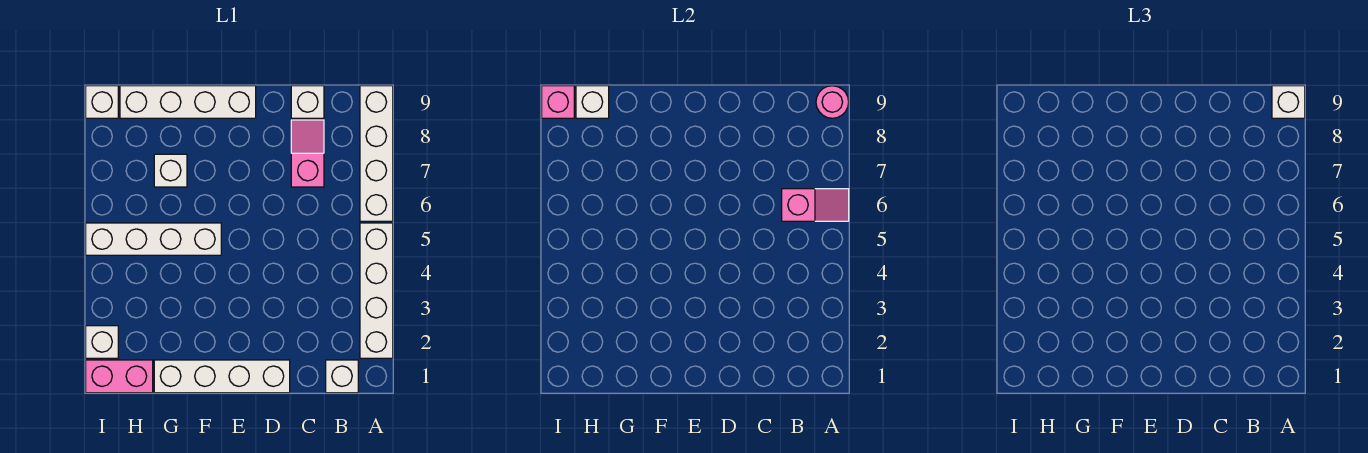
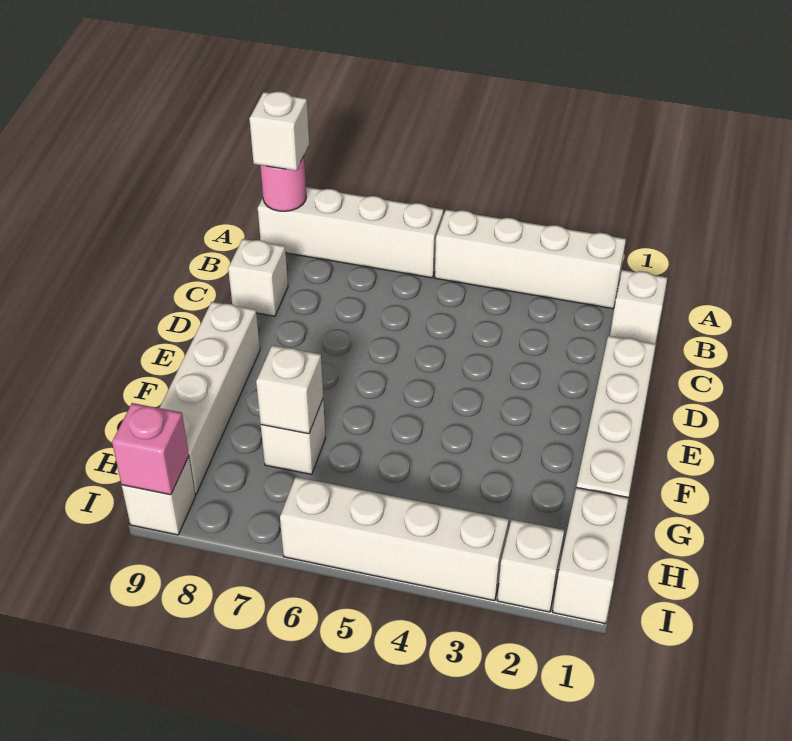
pink 1x2 slope [782,189,849,221] -> none
pink 1x2 slope [291,120,324,187] -> none
white 1x4 brick [86,223,221,255] -> white 1x4 brick turned to [280,477,509,601]
pink 1x2 brick [86,360,153,393] -> white 1x2 brick [553,488,628,624]
white 1x1 brick [576,86,609,118] -> white 1x1 brick moved to [256,345,323,434]

